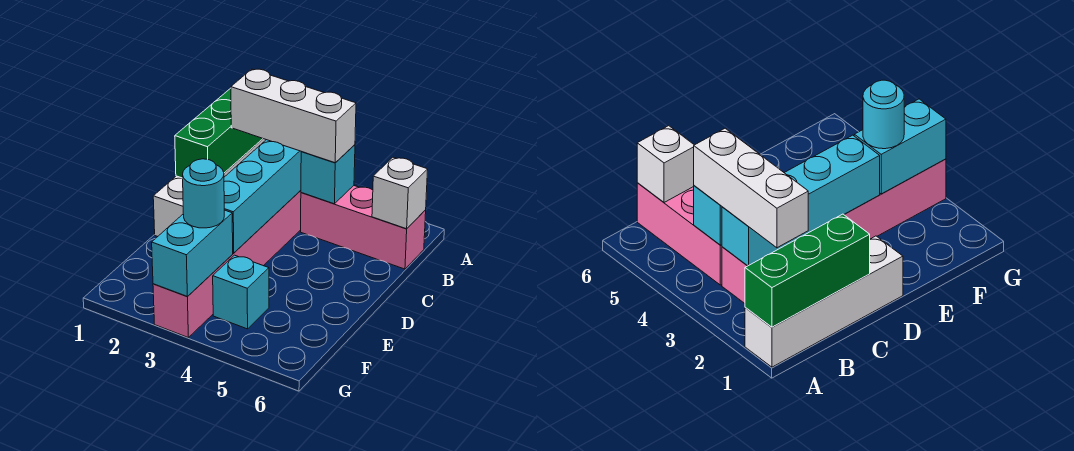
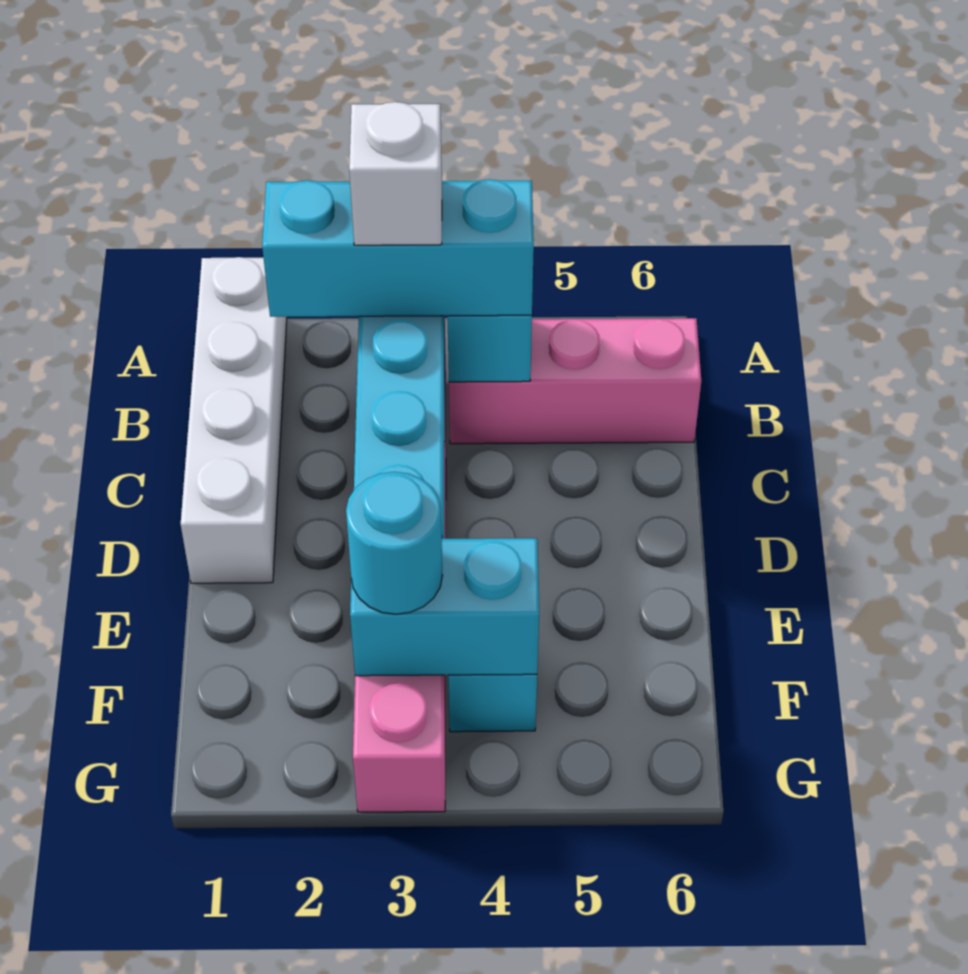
green 1x3 brick [175,88,263,178] -> none
white 1x3 brick [231,69,356,163] -> cyan 1x3 brick [262,179,534,317]
white 1x1 brick [372,157,428,229] -> white 1x1 brick moved to [349,102,442,245]
cyan 1x2 brick [152,210,233,296] -> cyan 1x2 brick turned to [350,538,539,676]

